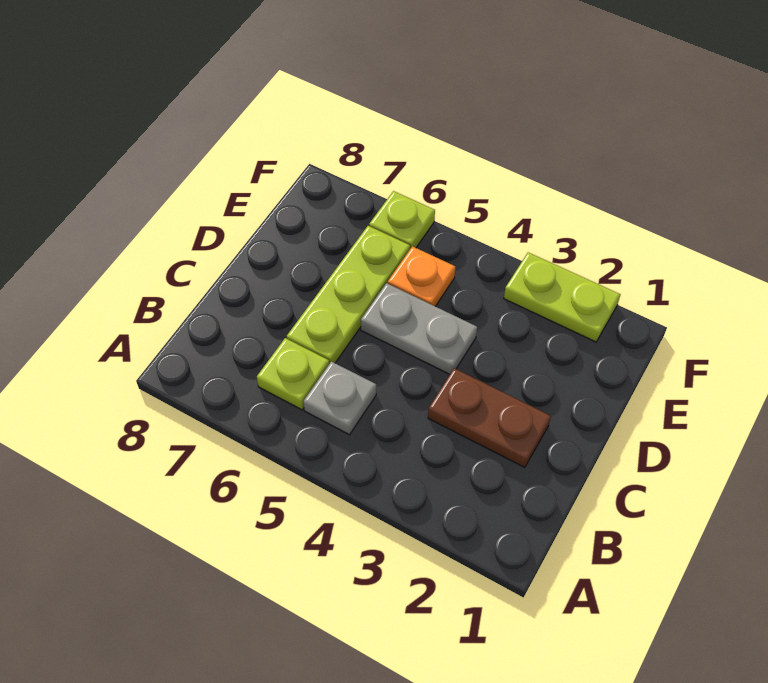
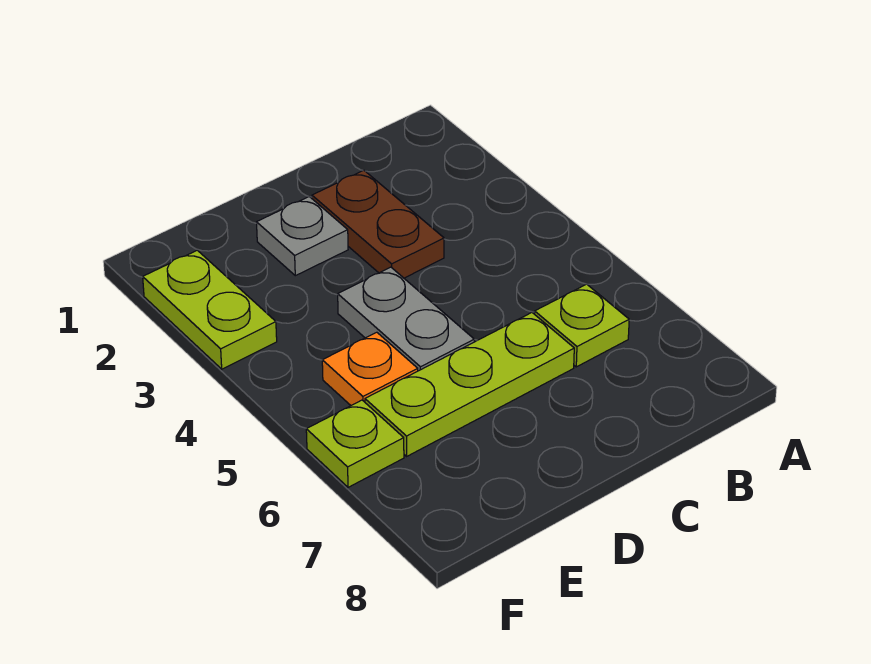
grey 1x1 plate [303,362,376,435] -> grey 1x1 plate moved to [257,197,348,276]

